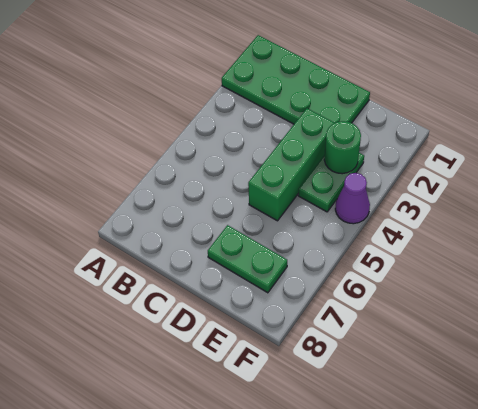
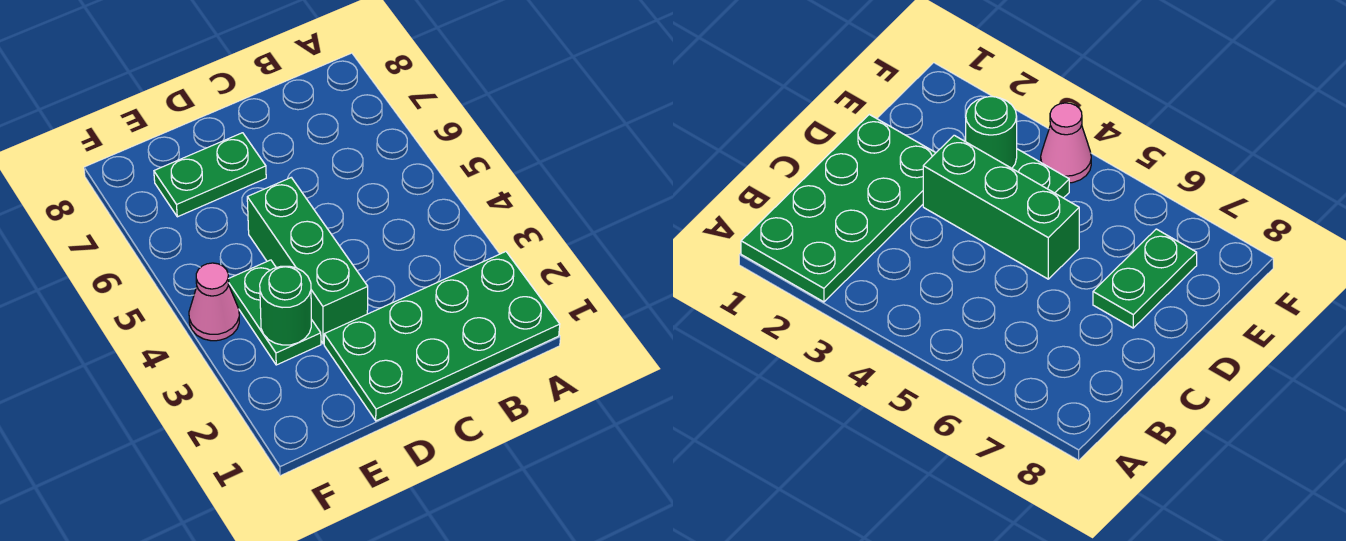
purple 1x1 cone [335,173,370,224] -> pink 1x1 cone [189,263,239,341]

